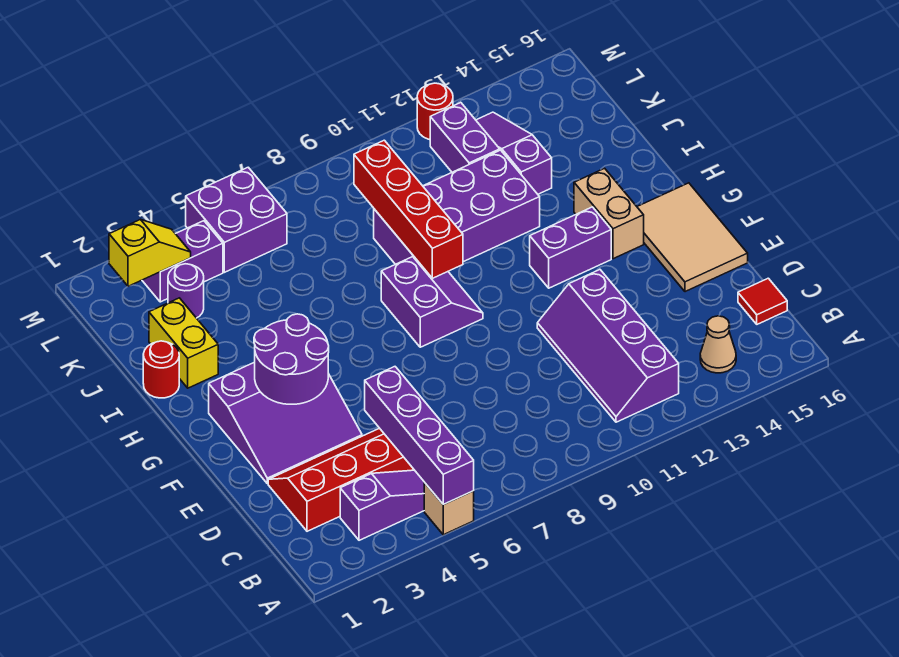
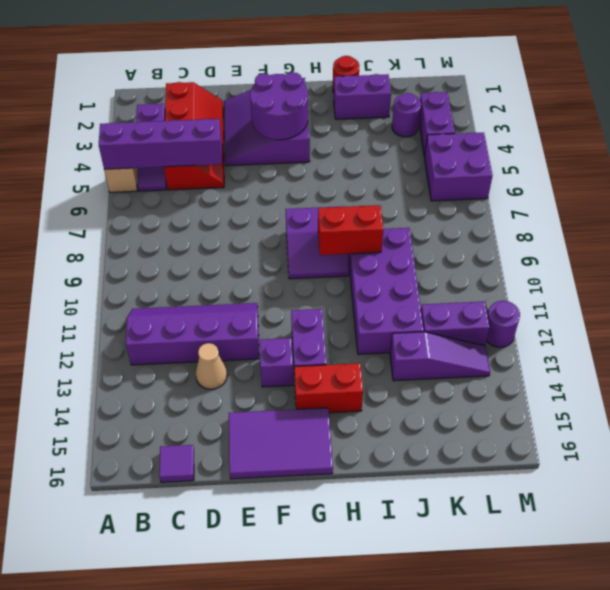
tan 1x1 cone [700,316,736,373] -> tan 1x1 cone moved to [196,343,227,389]
red 1x1 tile [738,278,787,324] -> purple 1x1 tile [159,445,194,482]
tan 2x3 tile [637,183,748,292] -> purple 2x3 tile [229,408,333,479]
none -> purple 1x1 brick [260,338,293,387]
tan 1x2 brick [574,168,644,259] -> red 1x2 brick [294,363,363,413]
red 1x4 brick [354,140,463,278] -> red 1x2 brick [318,205,383,255]
yellow 1x2 brick [149,298,218,388] -> purple 1x2 brick [334,74,391,119]
yellow 1x2 slope [109,219,191,286] -> none
red 1x1 round brick [417,83,453,140] -> purple 1x1 round brick [486,301,520,347]

